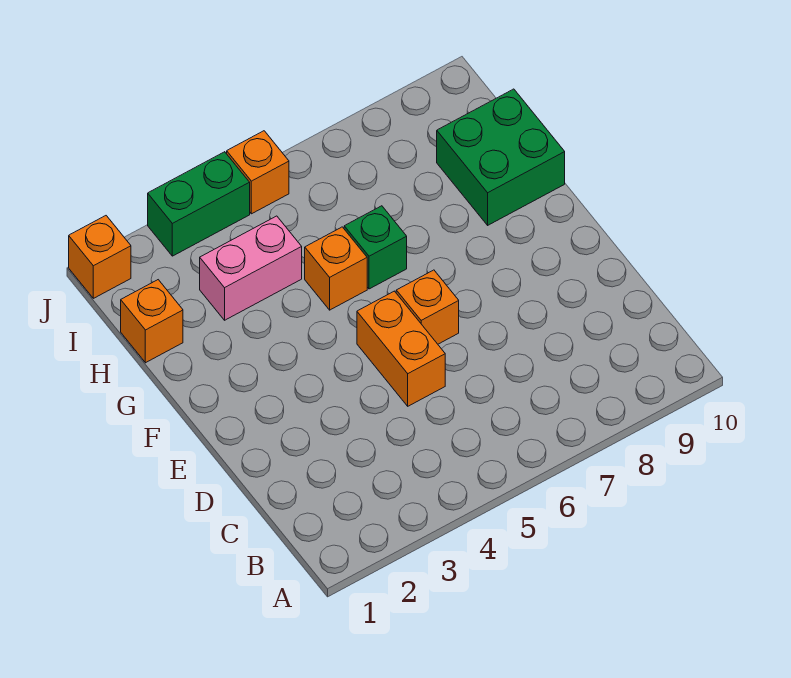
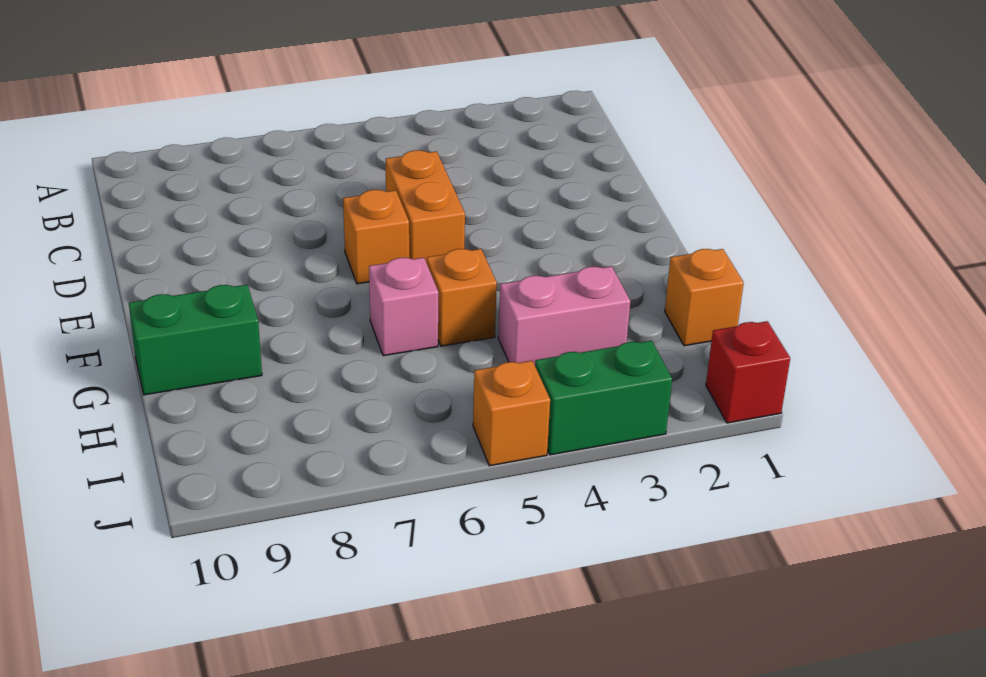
green 1x1 brick [344,206,407,289] -> pink 1x1 brick [369,258,438,356]
green 2x2 brick [437,89,565,225] -> green 1x2 brick [129,285,262,395]
orange 1x1 brick [69,216,131,298] -> red 1x1 brick [706,321,790,423]

